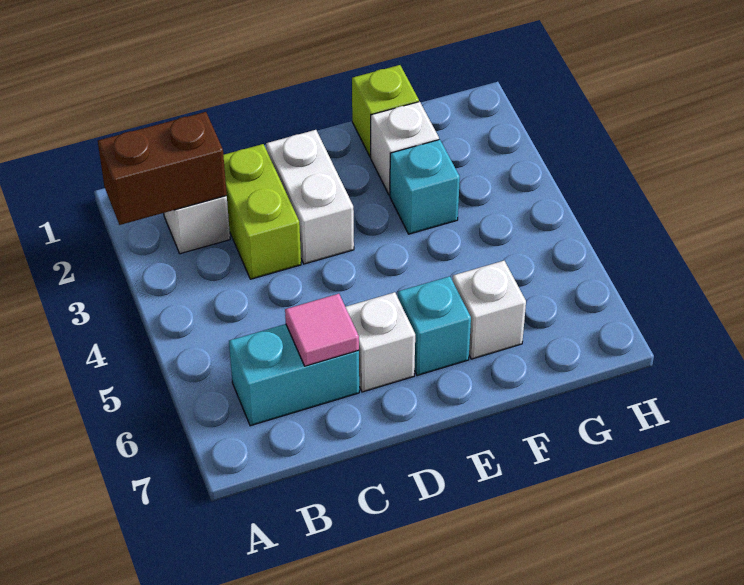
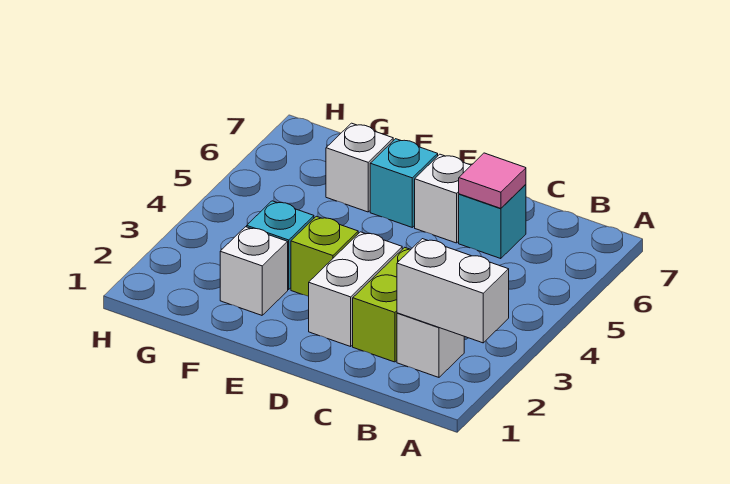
brown 1x2 brick [98,112,227,225] -> white 1x2 brick [397,239,509,343]
cyan 1x2 brick [229,324,359,426] -> cyan 1x1 brick [459,184,526,259]
lime 1x1 brick [352,65,419,157] -> lime 1x1 brick moved to [291,216,358,297]

